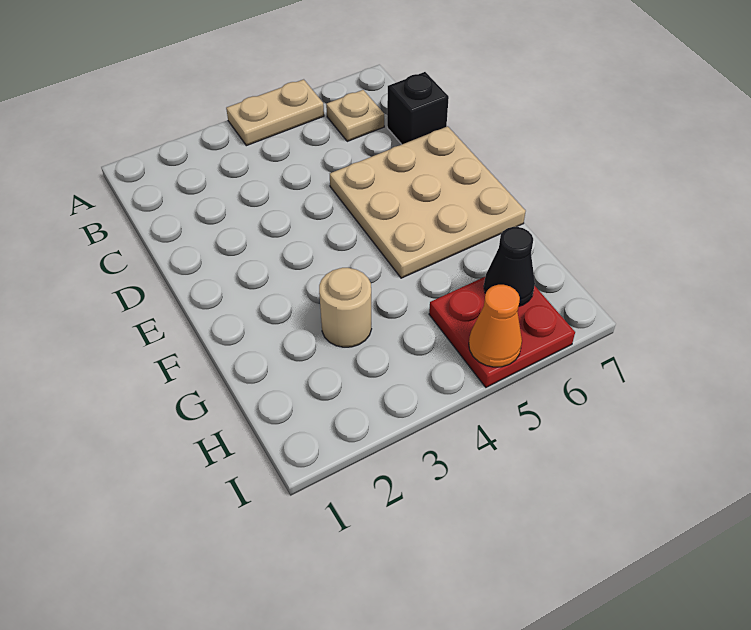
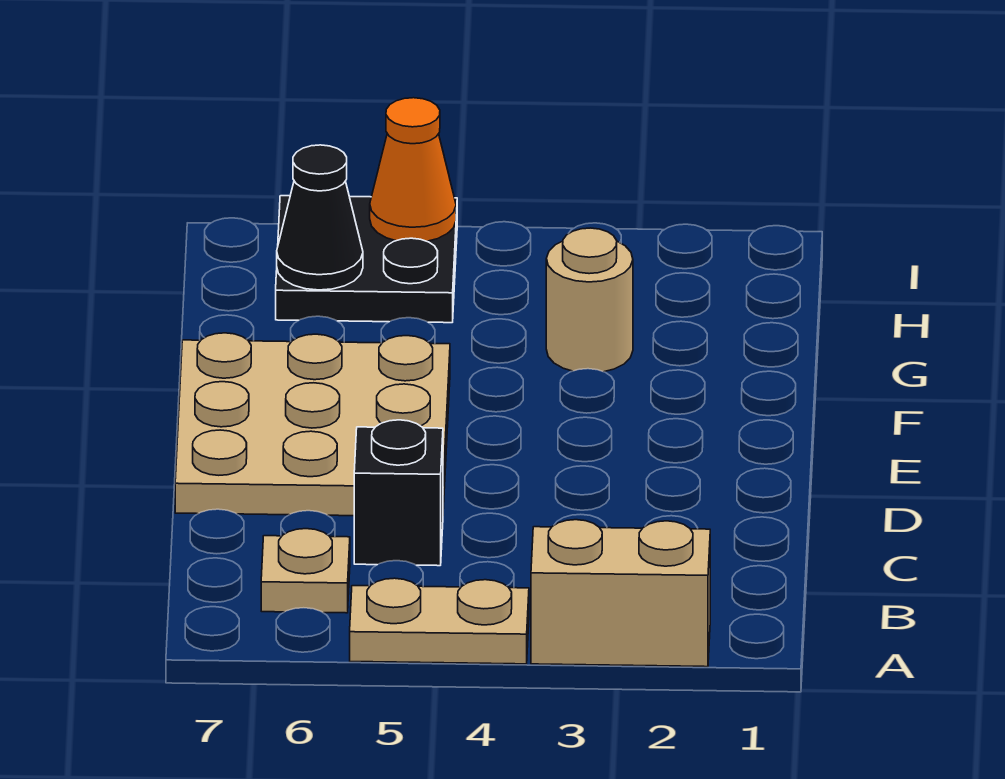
none -> tan 1x2 brick [531,520,710,667]
black 1x1 brick [387,72,449,144] -> black 1x1 brick moved to [354,420,443,566]
red 2x2 plate [429,277,575,387] -> black 2x2 plate [276,196,457,323]

